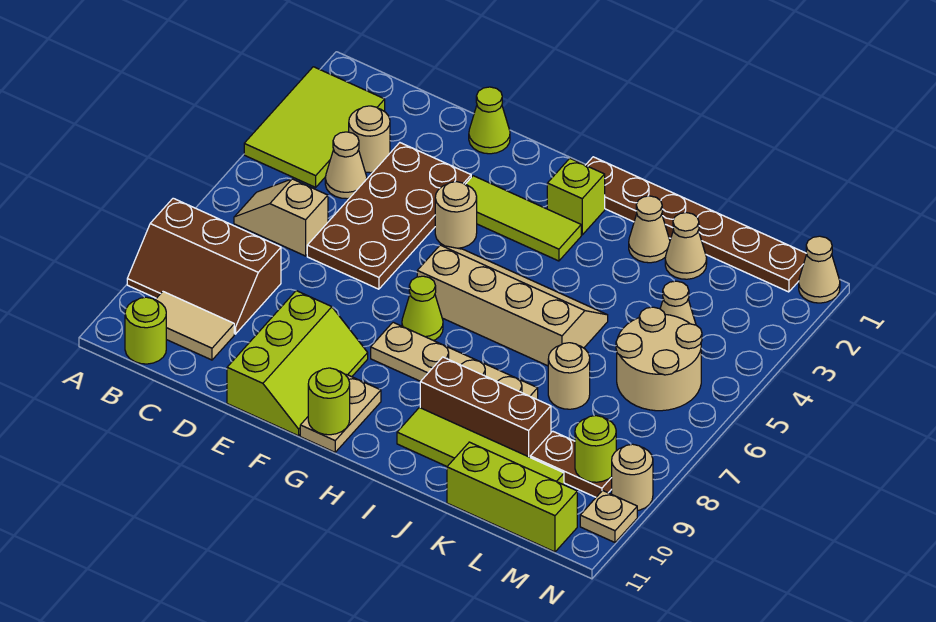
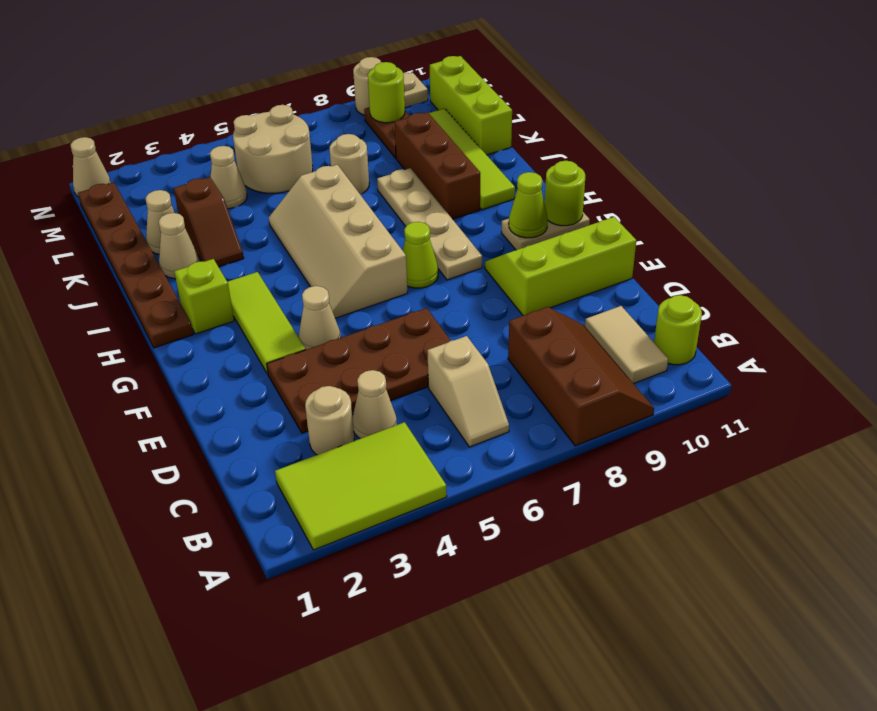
lime 1x1 cone [469,87,510,154] -> lime 1x1 cone moved to [509,172,548,238]
tan 1x1 round brick [435,182,477,248] -> tan 1x1 cone [299,286,341,350]
none -> brown 1x2 slope [174,177,244,267]

